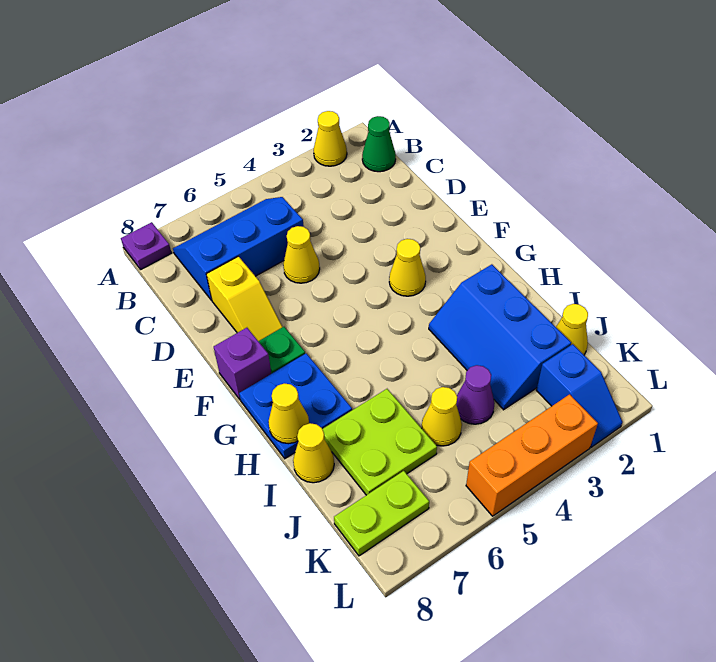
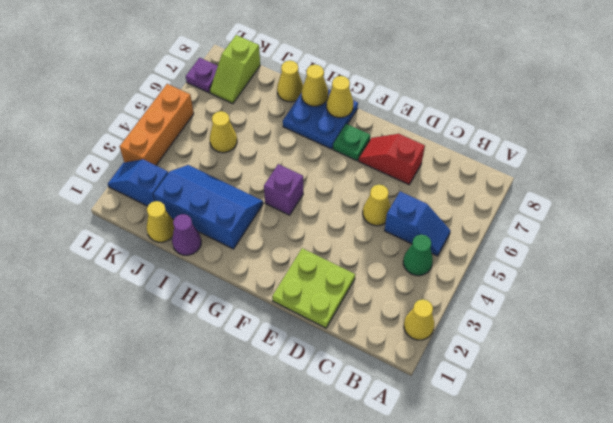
purple 1x1 plate [121,222,171,270] -> purple 1x1 plate moved to [186,58,218,93]
green 1x1 cone [362,116,396,172] -> green 1x1 cone moved to [403,234,433,276]
blue 2x3 slope [173,197,304,301] -> blue 1x2 slope [384,191,451,256]
yellow 1x2 slope [206,256,282,341] -> red 1x2 slope [359,134,425,185]
yellow 1x1 cone [389,239,426,296] -> yellow 1x1 cone moved to [326,76,353,118]
purple 1x1 brick [214,328,271,399] -> purple 1x1 brick moved to [264,164,303,215]
lime 2x2 plate [322,389,437,495] -> lime 2x2 plate moved to [272,248,355,328]
purple 1x1 cone [456,365,495,424] -> purple 1x1 cone moved to [172,214,201,255]
lime 1x2 plate [334,471,429,556] -> lime 1x2 slope [210,35,260,104]

